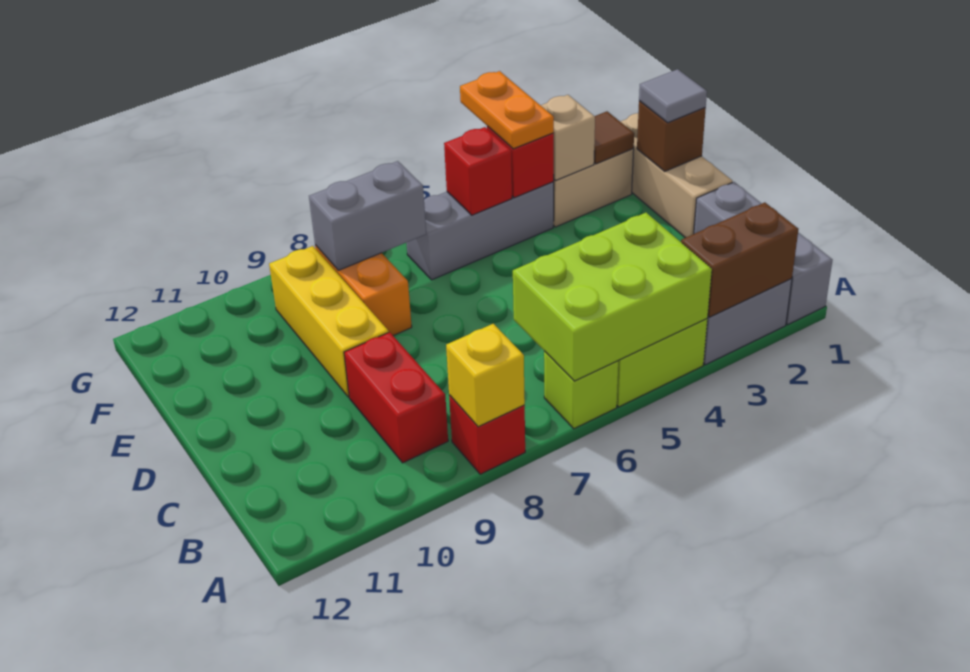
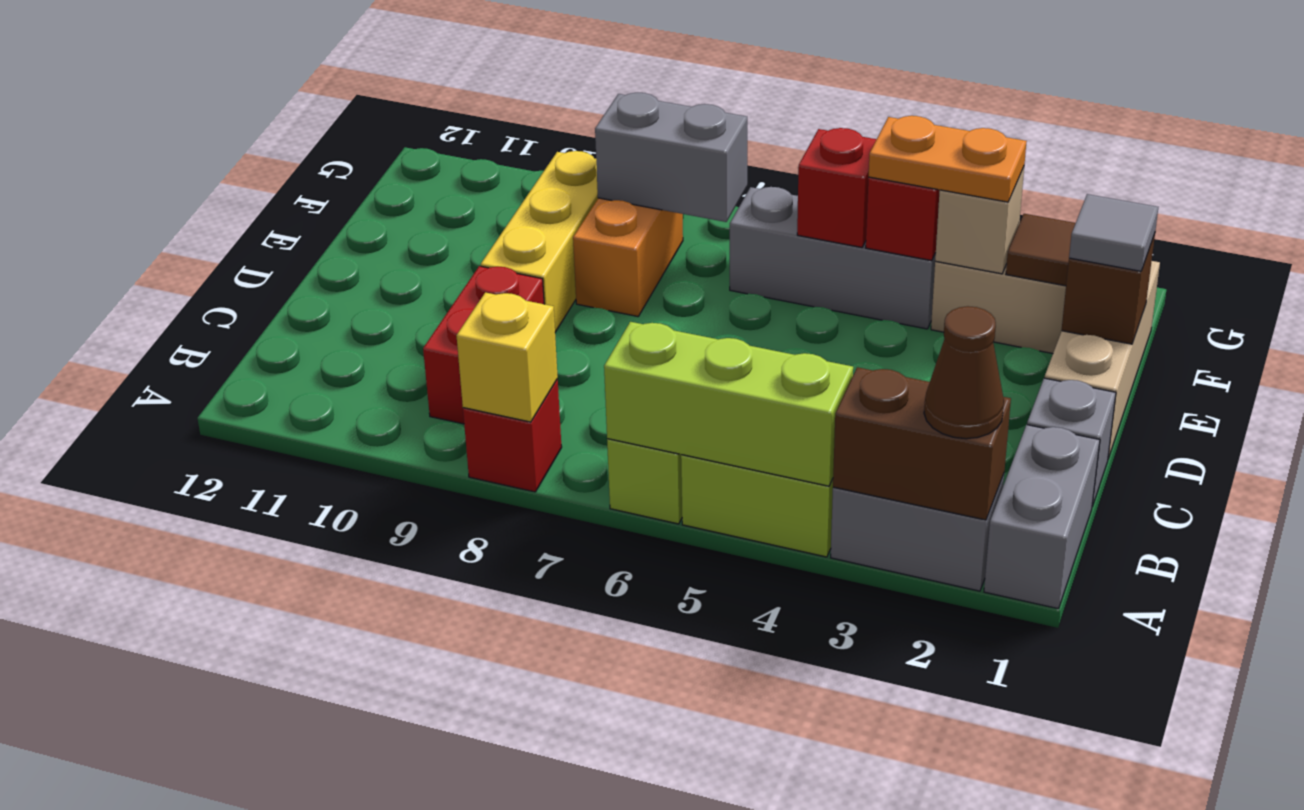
none -> brown 1x1 cone [924,306,1004,439]
lime 2x3 brick [513,213,712,381] -> lime 1x3 brick [604,322,853,486]
orange 1x2 plate [460,71,554,149] -> orange 1x2 plate turned to [869,116,1027,202]

